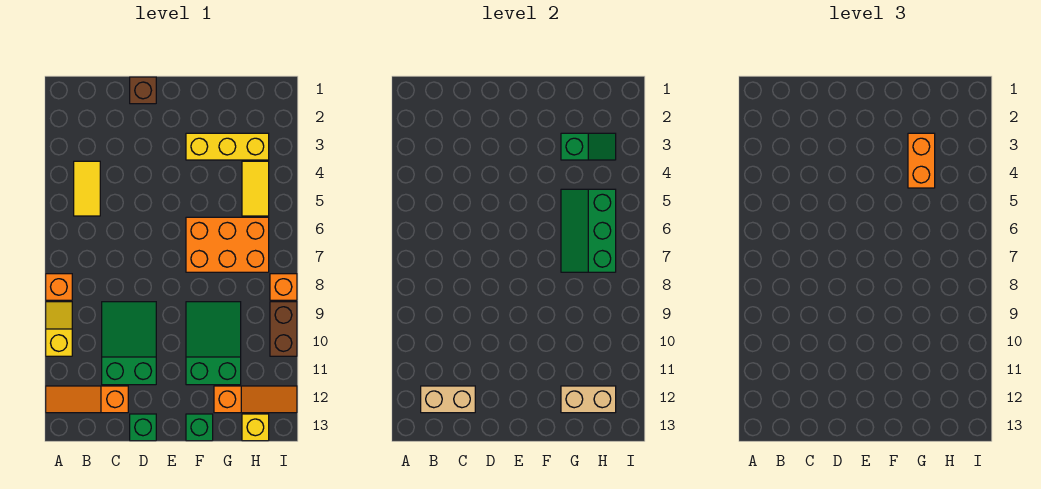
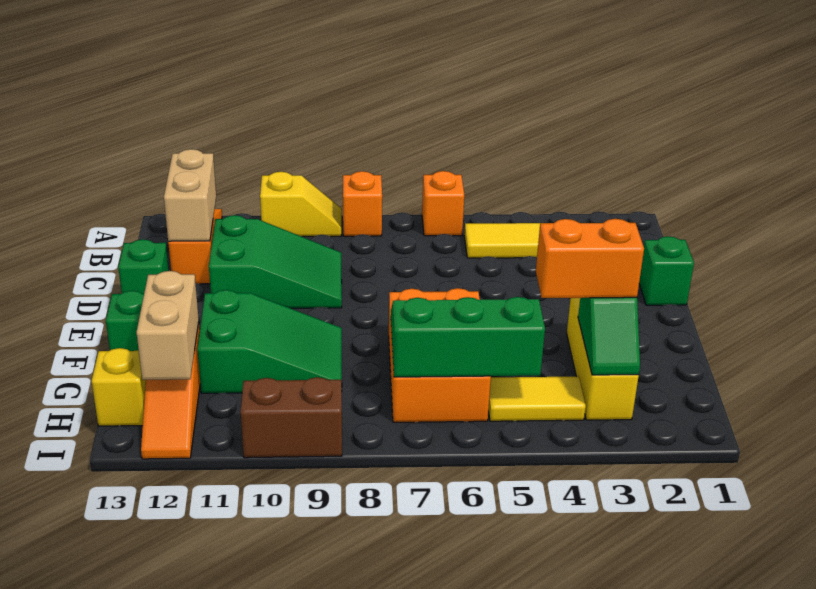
brown 1x1 brick [130,77,156,104] -> green 1x1 brick [639,236,694,305]
orange 1x1 brick [270,274,297,300] -> orange 1x1 brick moved to [422,171,464,236]

